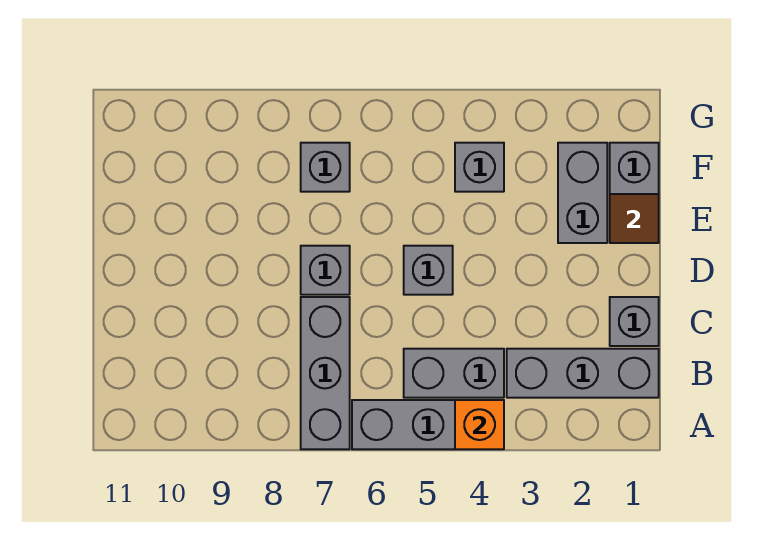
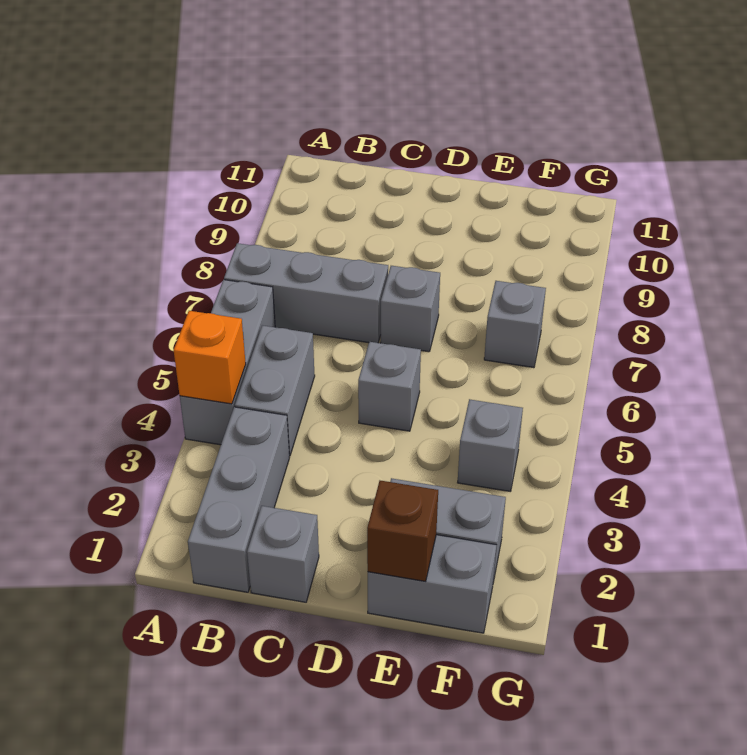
brown 1x1 tile [610,194,659,243] -> brown 1x1 brick [367,481,438,581]

